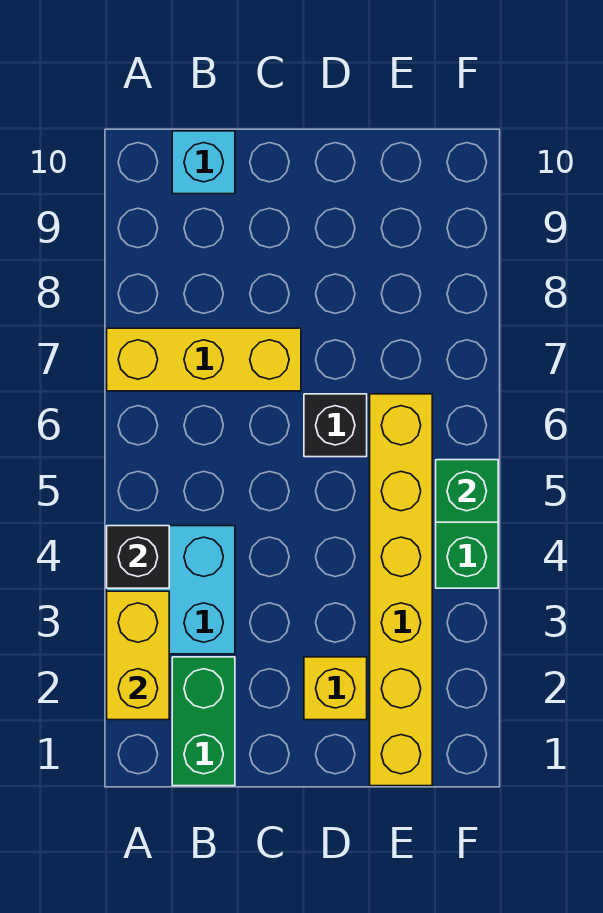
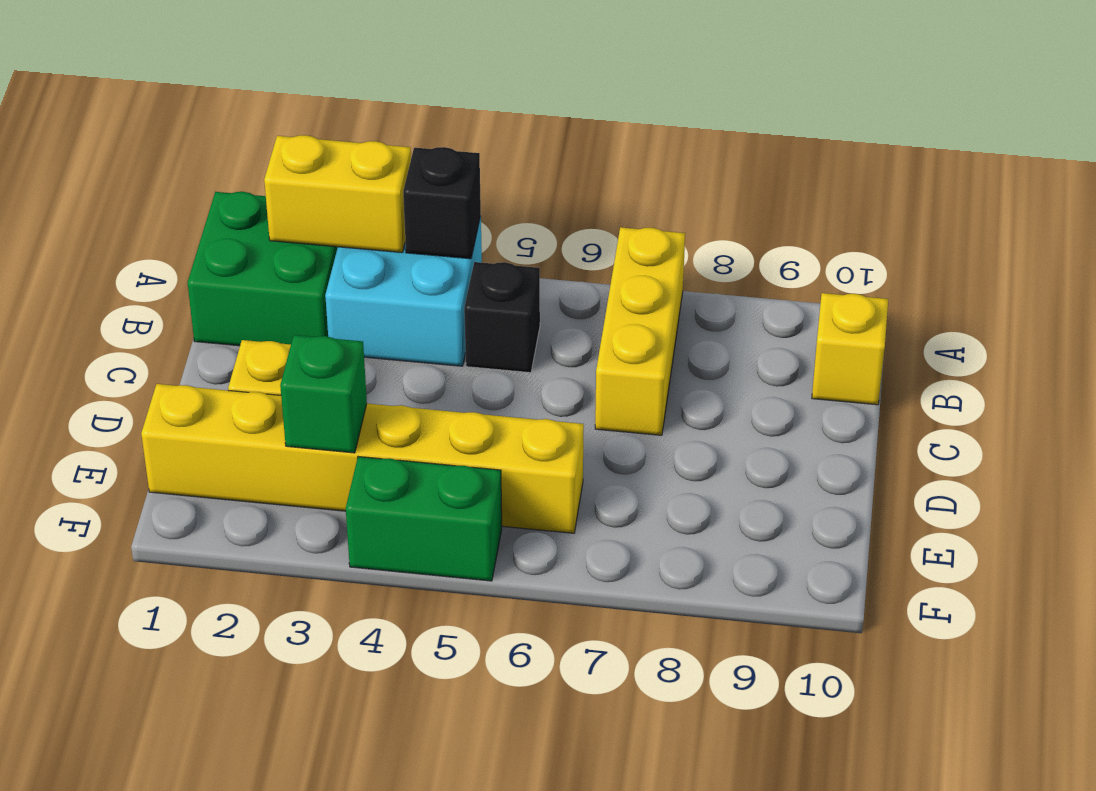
green 1x2 brick [172,657,235,786] -> green 2x2 brick [187,192,338,346]
cyan 1x1 brick [172,131,235,194] -> yellow 1x1 brick [812,293,888,405]
black 1x1 brick [304,394,367,457] -> black 1x1 brick moved to [464,262,540,373]
green 1x1 brick [436,460,498,522] -> green 1x1 brick moved to [280,335,367,453]

